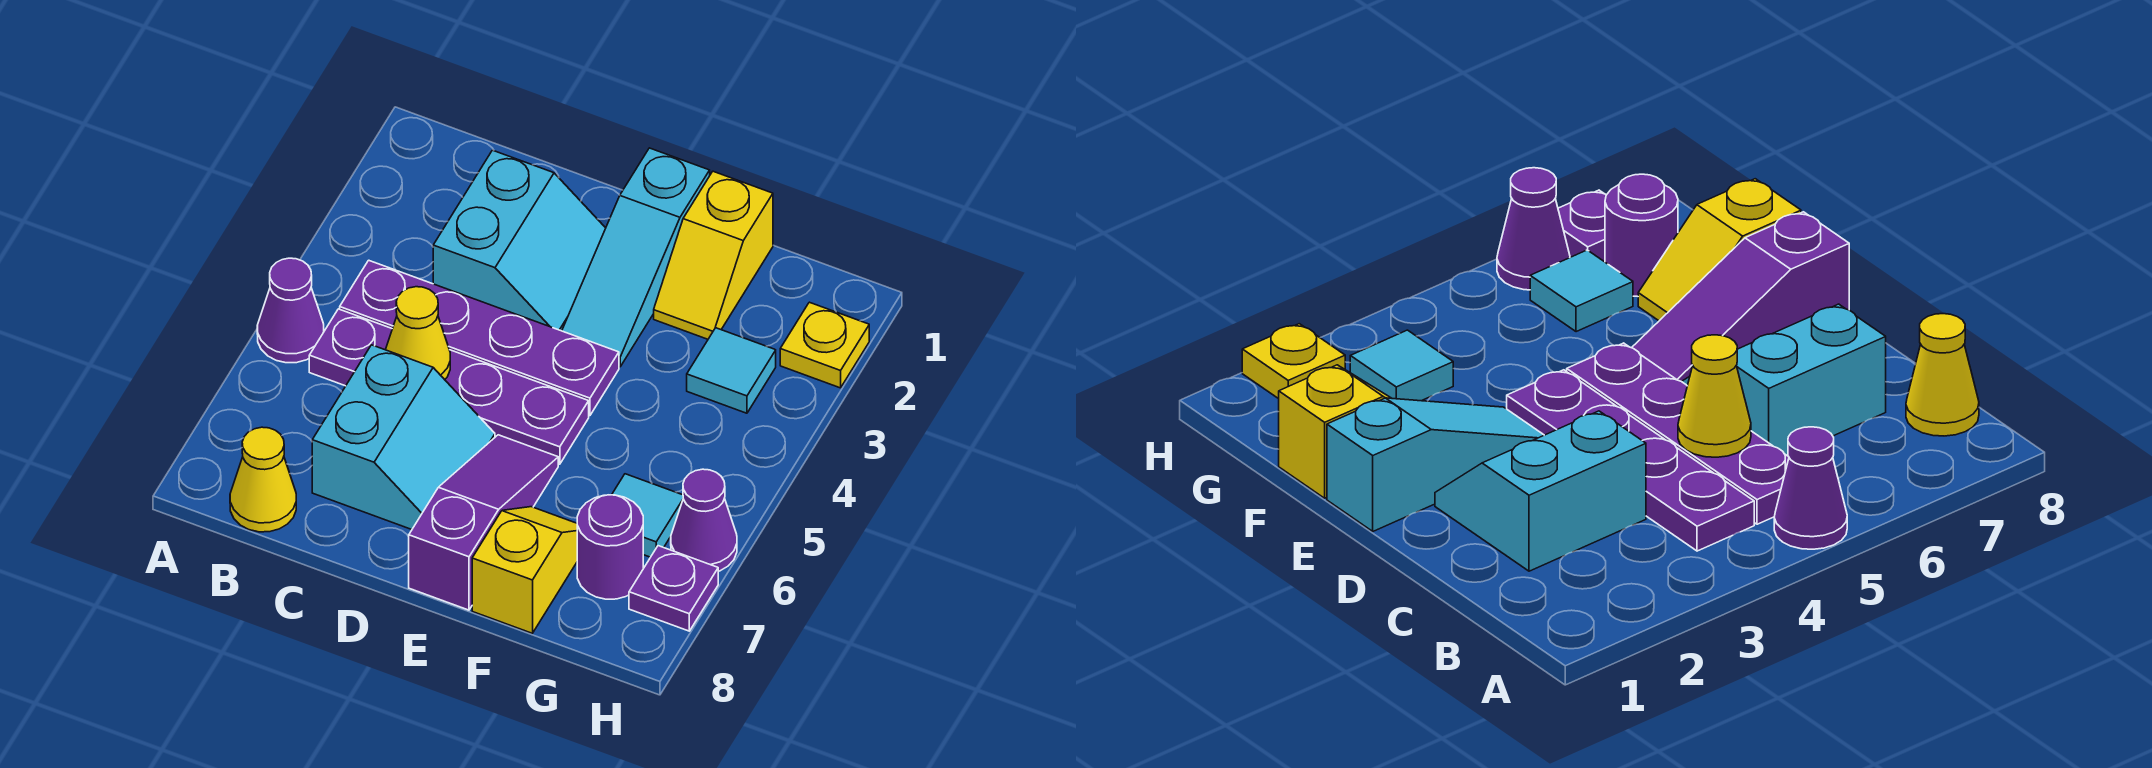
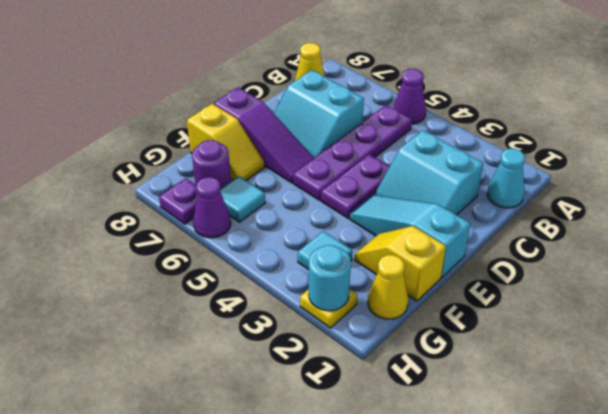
none -> cyan 1x1 cone [487,149,525,208]
purple 1x4 plate [340,260,619,416] -> purple 1x2 plate [321,154,390,219]
yellow 1x1 cone [386,287,450,380] -> yellow 1x1 cone moved to [368,255,408,319]
none -> cyan 1x1 round brick [309,245,351,311]

